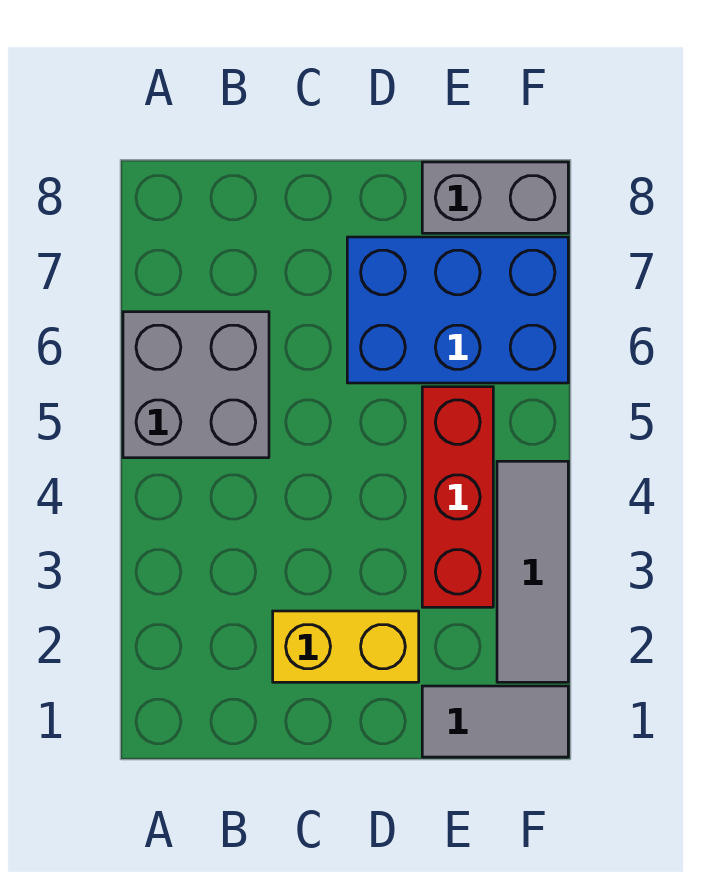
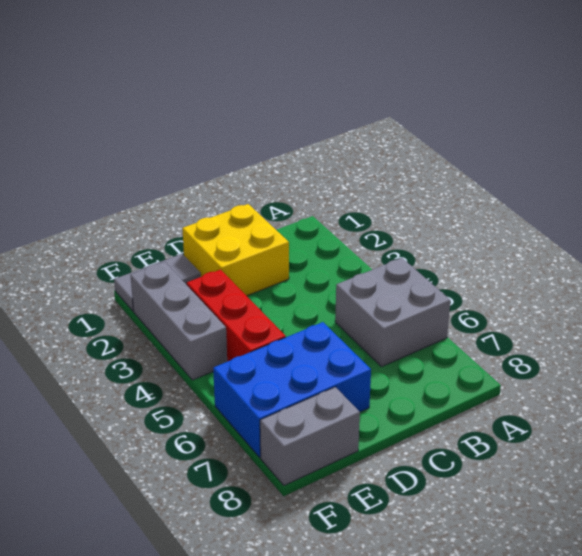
yellow 1x2 brick [273,611,419,682] -> yellow 2x2 brick [182,204,289,296]
grey 1x3 tile [497,461,568,682] -> grey 1x3 brick [130,262,227,380]

